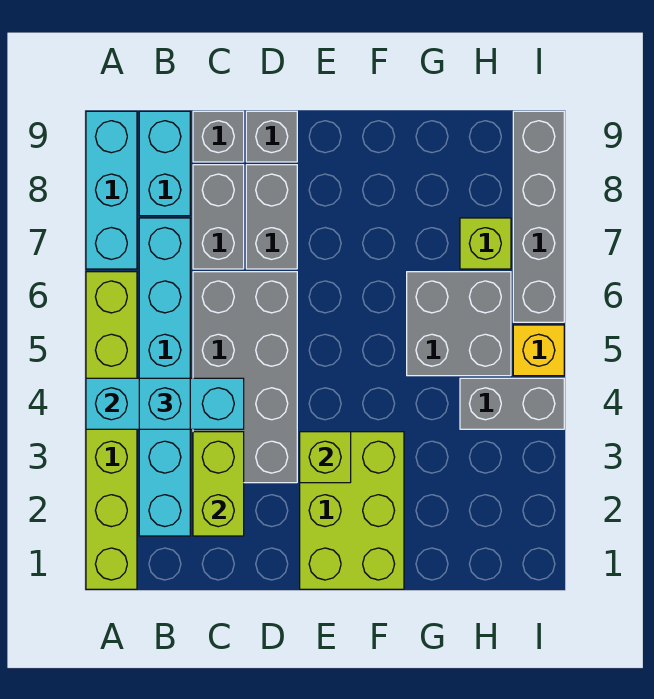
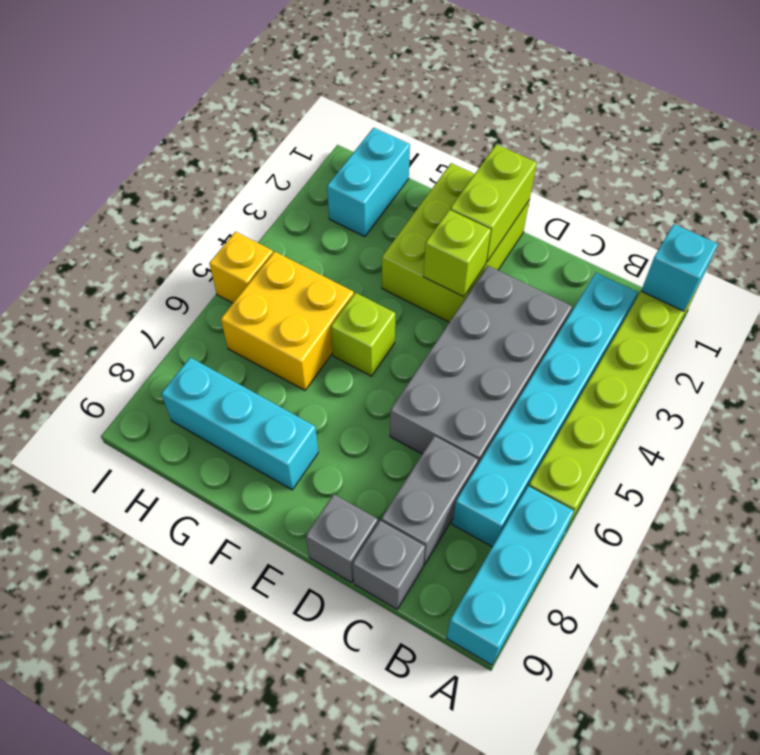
cyan 1x3 brick [86,378,244,429] -> cyan 1x3 brick moved to [161,357,318,490]
cyan 1x1 brick [139,378,190,429] -> cyan 1x1 brick moved to [641,224,718,311]
cyan 1x2 brick [139,111,190,216] -> cyan 1x2 brick moved to [327,128,410,237]
lime 1x2 brick [193,432,244,536] -> lime 1x2 brick moved to [450,144,537,262]
grey 1x2 brick [246,165,297,269] -> none
grey 2x2 brick [407,272,511,376] -> yellow 2x2 brick [221,252,354,390]
grey 1x2 brick [460,378,564,429] -> none
lime 1x1 brick [460,218,511,269] -> lime 1x1 brick moved to [331,293,395,376]
grey 1x4 brick [513,111,564,322] -> none

